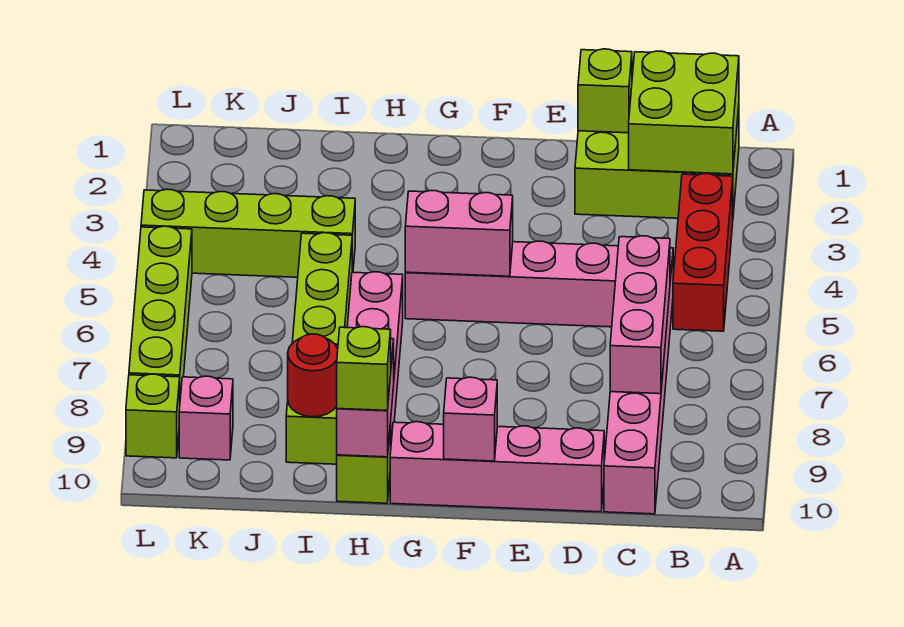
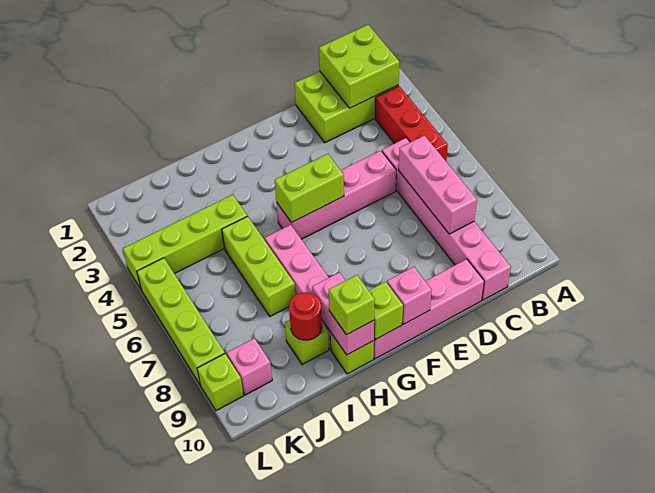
lime 1x1 brick [578,49,632,133] -> lime 1x1 brick moved to [369,282,403,340]
pink 1x2 brick [405,191,513,276] -> lime 1x2 brick [275,154,344,223]

